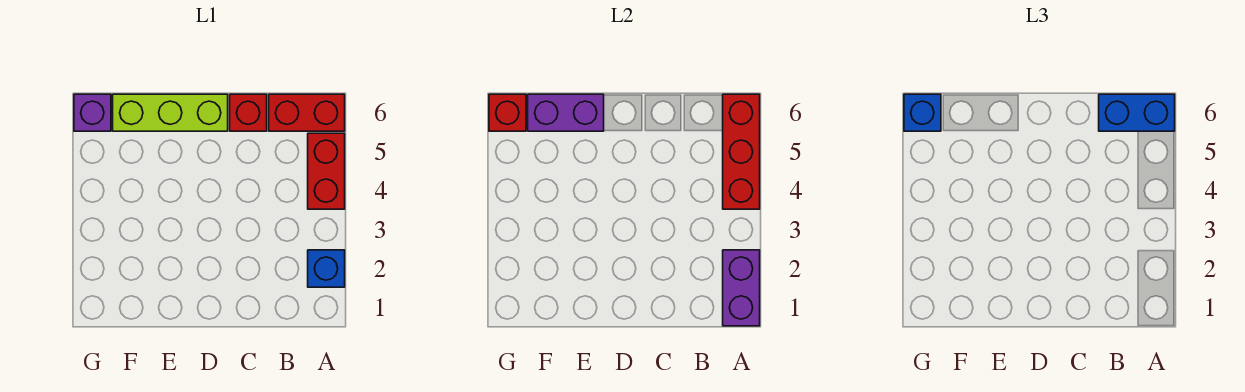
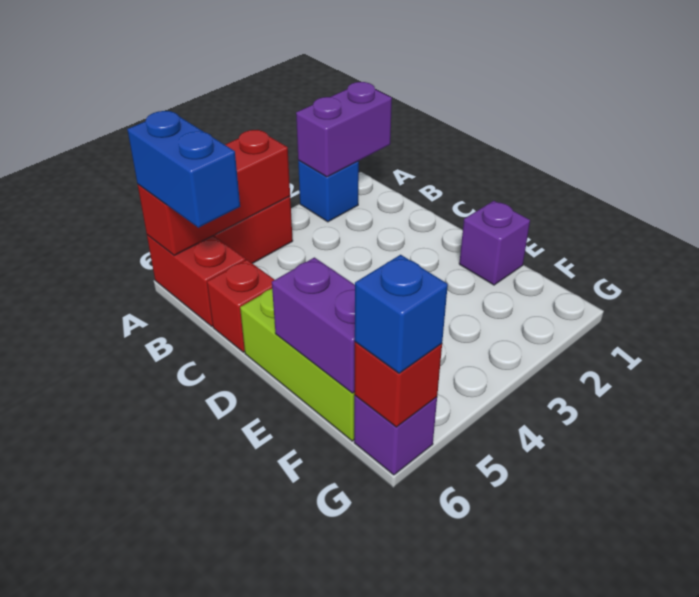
none -> purple 1x1 brick [459,201,530,285]

